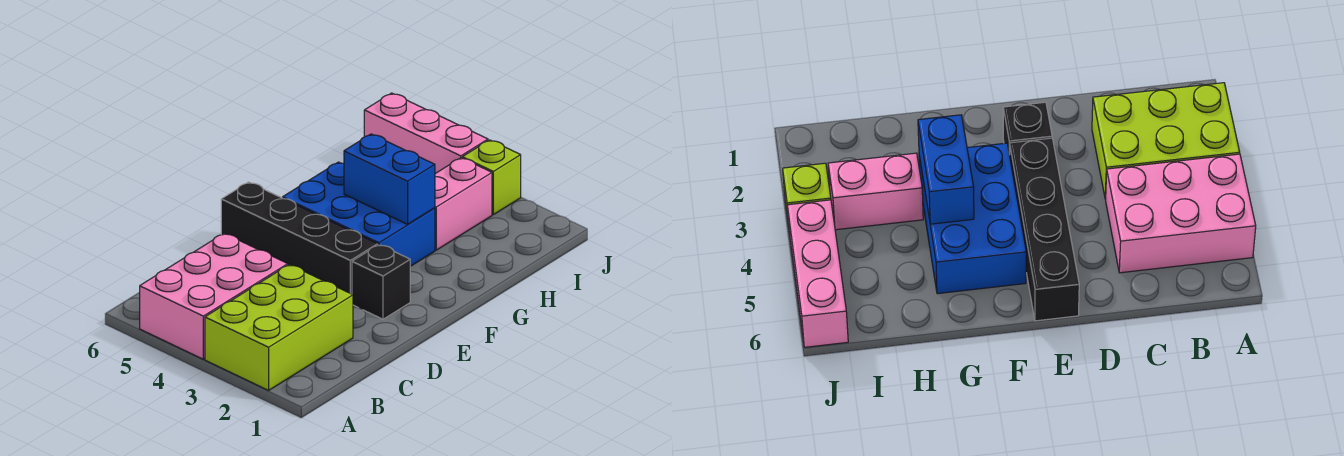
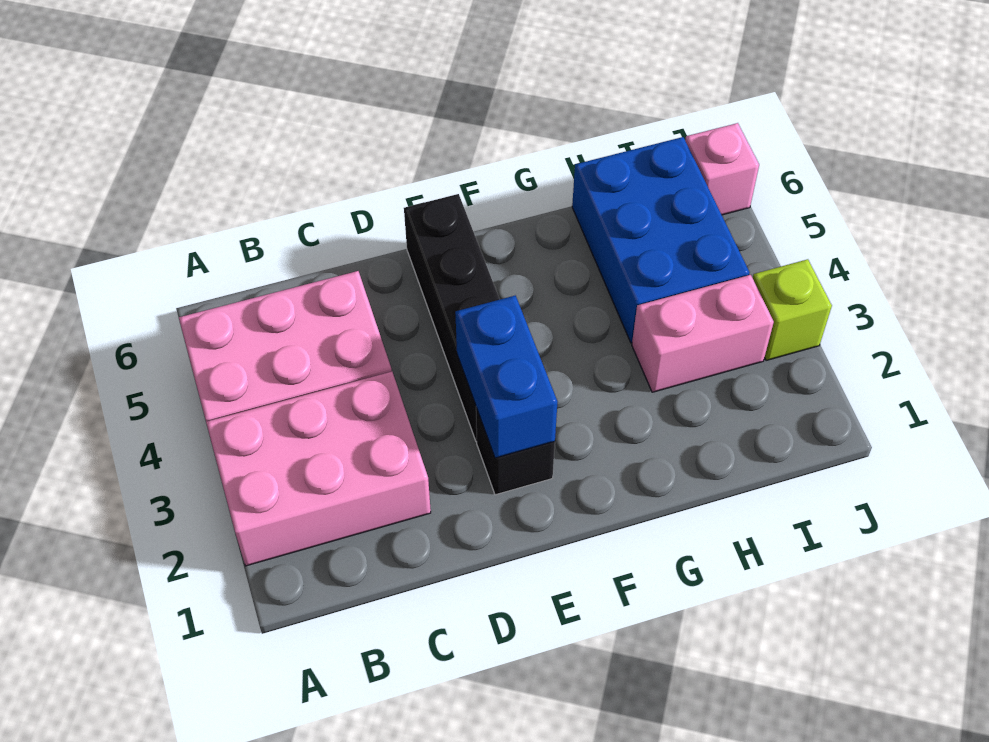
lime 2x3 brick [205,265,353,390] -> pink 2x3 brick [206,372,431,566]
blue 2x3 brick [283,162,435,266] -> blue 2x3 brick moved to [572,137,750,343]
blue 1x2 brick [344,134,435,224] -> blue 1x2 brick moved to [455,295,558,458]
pink 1x3 brick [364,93,488,173] -> pink 1x1 brick [685,123,759,215]

